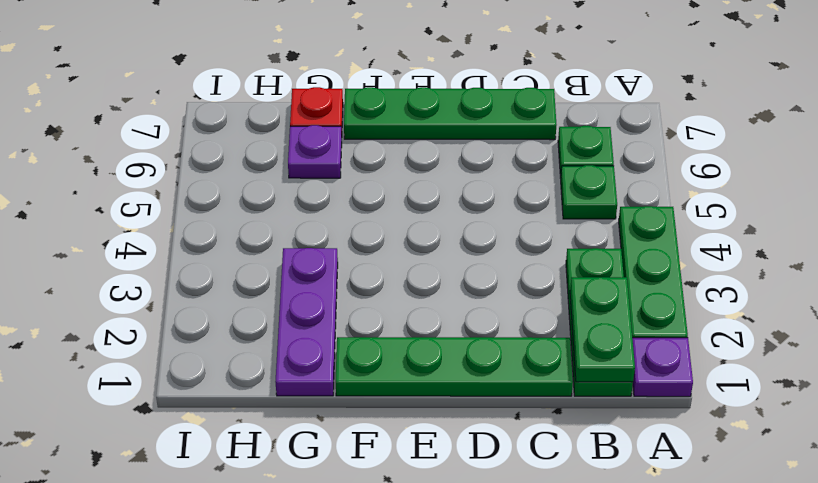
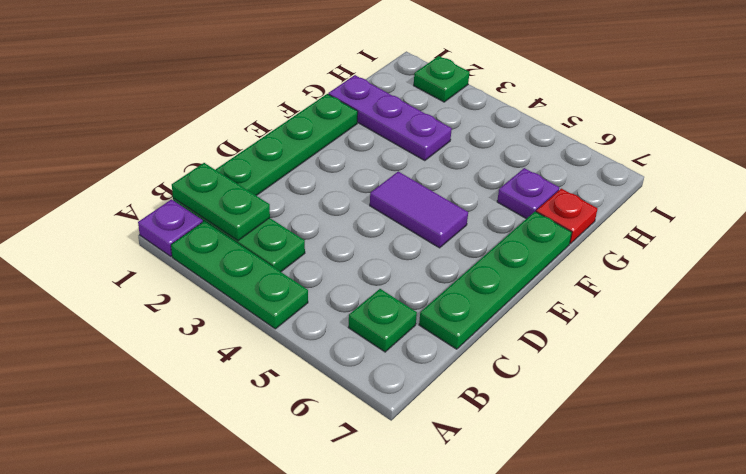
green 1x1 plate [561,165,617,219] -> green 1x1 plate moved to [414,56,470,102]
none -> purple 1x2 tile [370,172,468,248]

